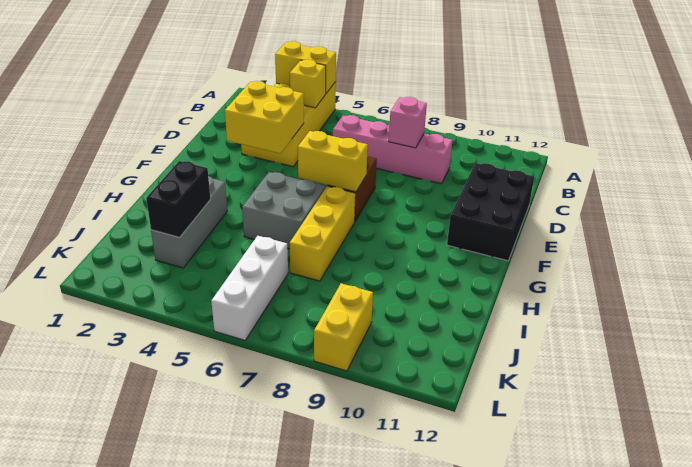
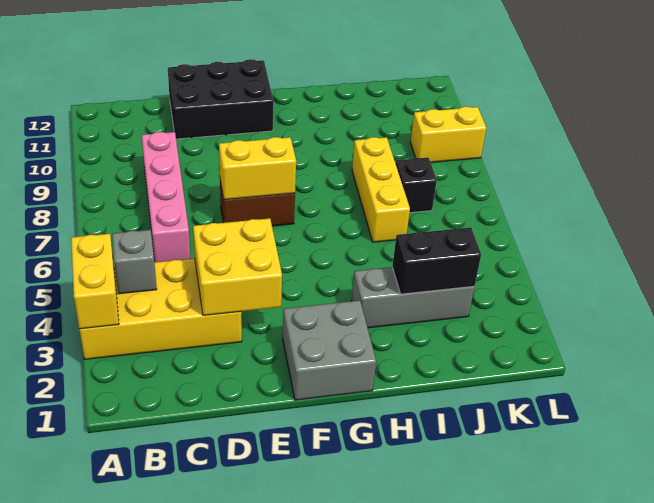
yellow 1x1 brick [290,59,326,108] -> grey 1x1 brick [112,230,157,294]
pink 1x1 brick [389,97,427,148] -> none
yellow 1x2 brick [298,131,368,192] -> yellow 1x2 brick turned to [219,137,296,200]
grey 2x2 brick [242,172,326,249] -> grey 2x2 brick moved to [283,300,376,400]
yellow 1x3 brick [290,186,355,281] -> yellow 1x3 brick turned to [352,137,410,242]
white 1x3 brick [211,236,288,340] -> none
none -> black 1x1 brick [396,158,437,213]

